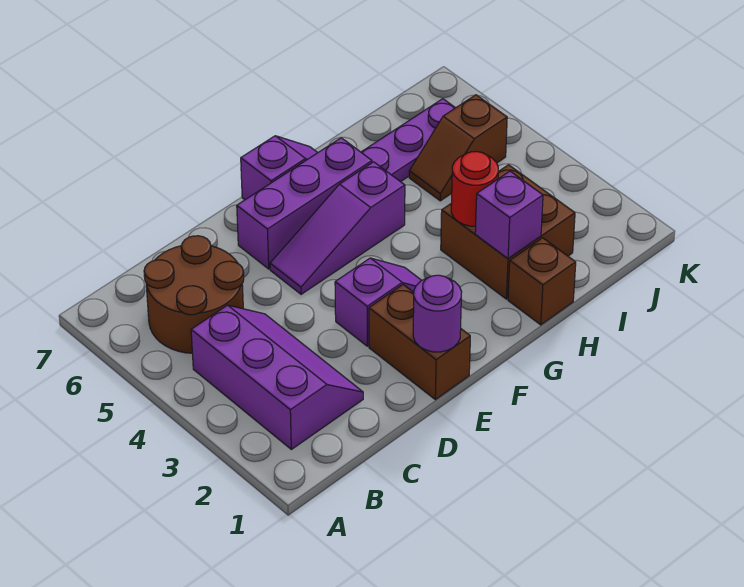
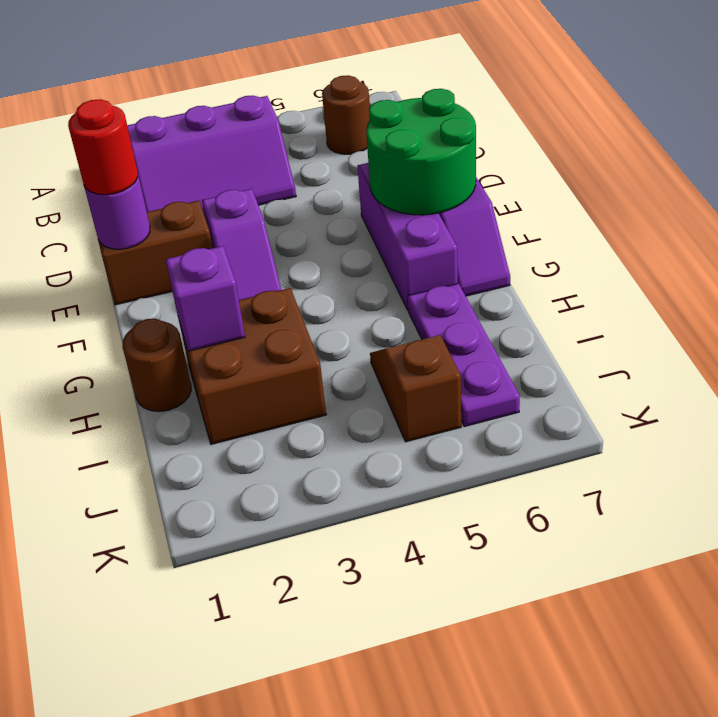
brown 2x2 round brick [144,236,244,353] -> brown 1x1 round brick [322,75,370,154]
purple 1x3 slope [270,162,405,294] -> none
none -> green 2x2 round brick [366,89,476,215]
brown 1x1 brick [508,238,576,325] -> brown 1x1 round brick [122,319,191,412]
red 1x1 round brick [451,151,498,226] -> red 1x1 round brick moved to [68,99,138,195]

